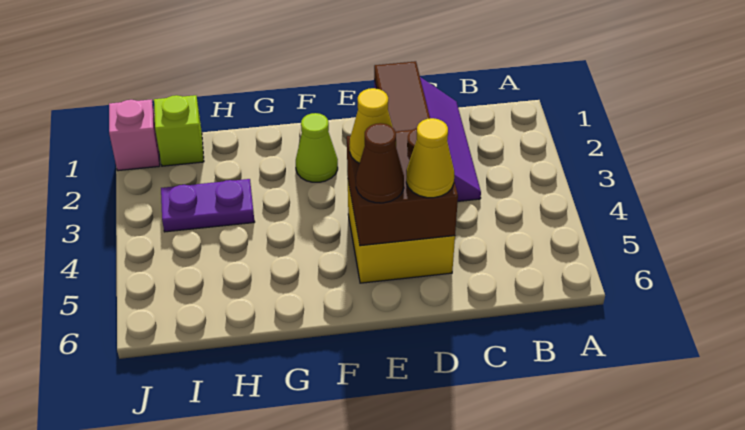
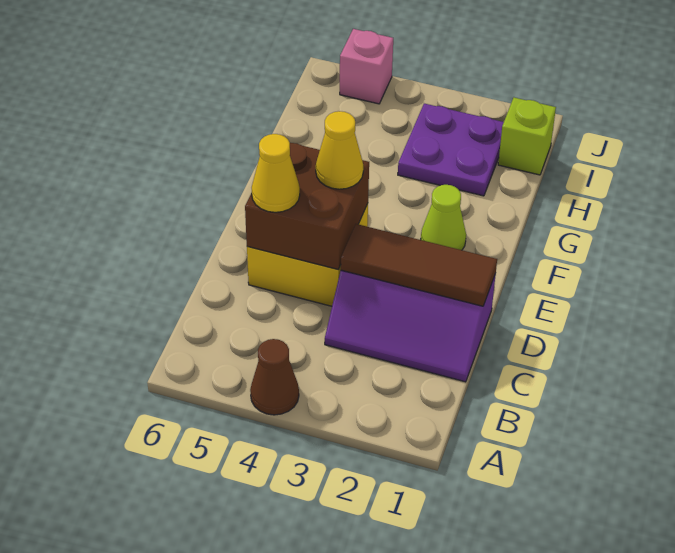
brown 1x1 cone [356,123,404,203] -> brown 1x1 cone moved to [250,339,299,415]
purple 1x2 plate [161,179,255,232] -> purple 2x2 plate [398,104,504,196]
pink 1x1 brick [109,99,160,171] -> pink 1x1 brick moved to [340,29,393,104]

